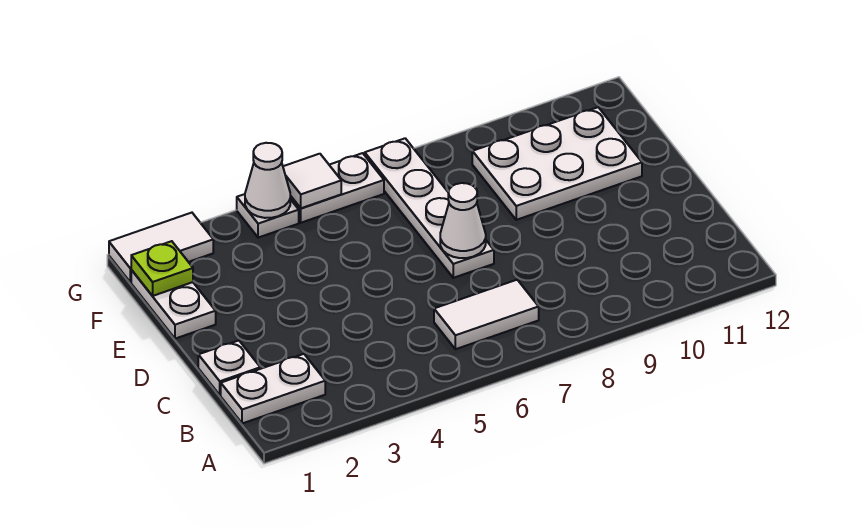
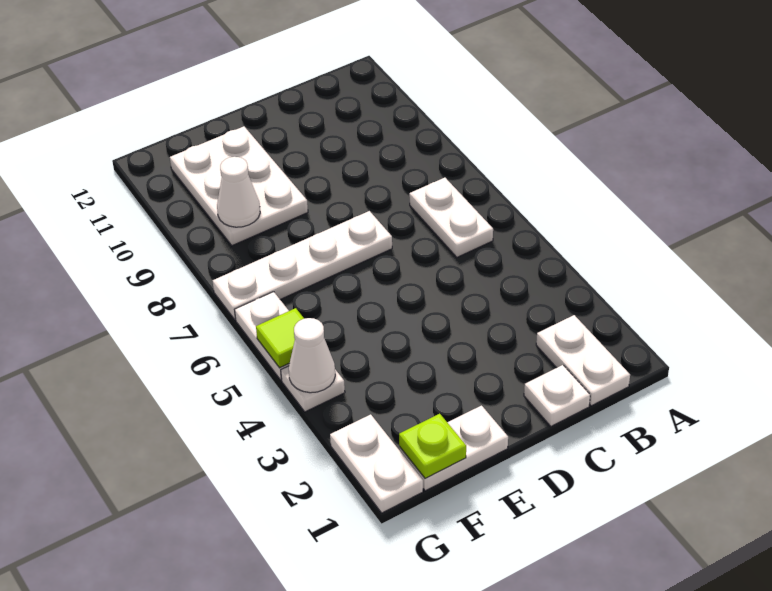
white 1x2 tile [434,280,539,349] -> white 1x2 plate [409,178,493,257]
white 1x1 cone [440,183,486,258] -> white 1x1 cone moved to [217,157,260,227]
white 1x2 tile [109,213,213,282] -> white 1x2 plate [330,414,423,513]
white 1x1 tile [283,154,341,208] -> lime 1x1 tile [256,308,304,368]

